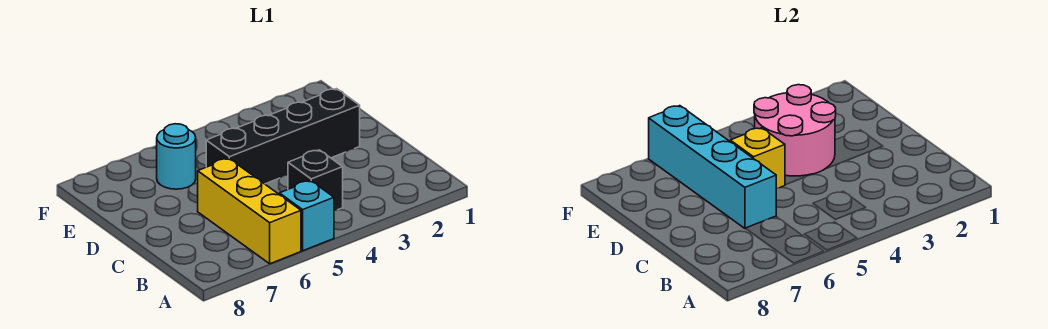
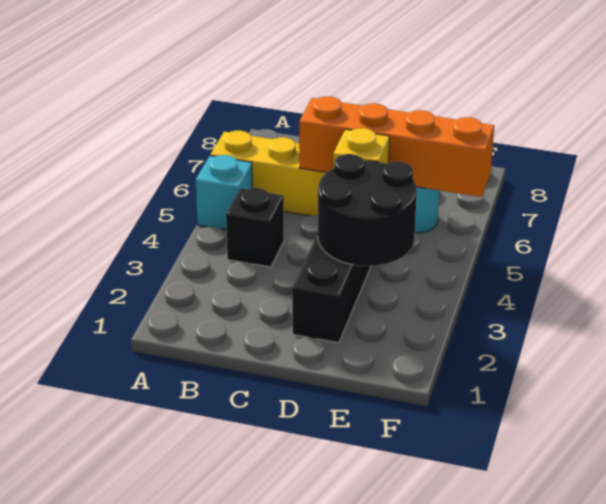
cyan 1x4 brick [649,106,776,228] -> orange 1x4 brick [299,97,494,197]
pink 2x2 round brick [754,85,836,176] -> black 2x2 round brick [318,154,417,266]

